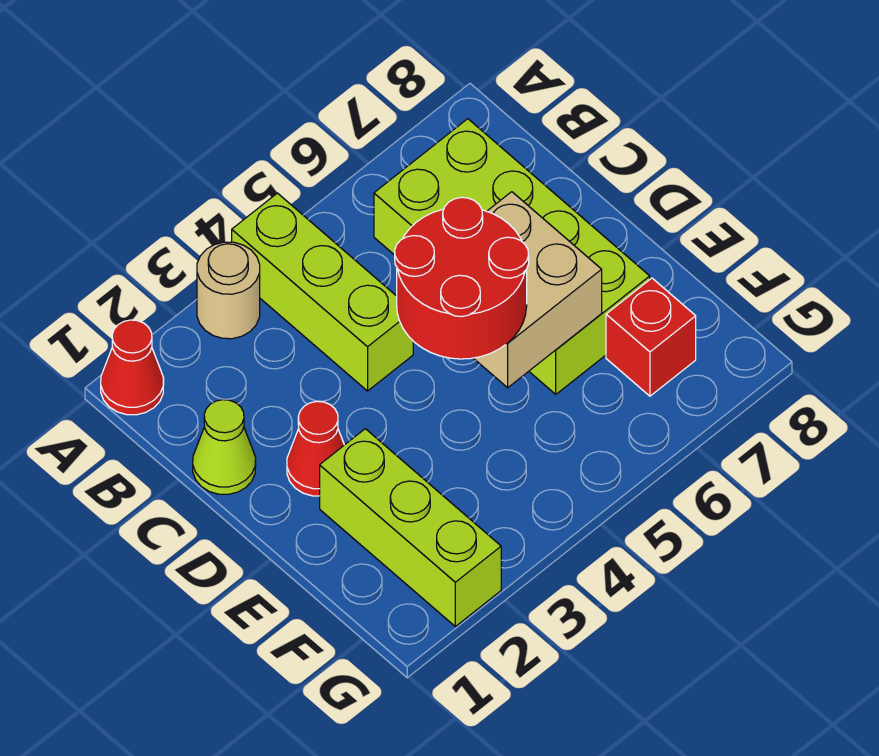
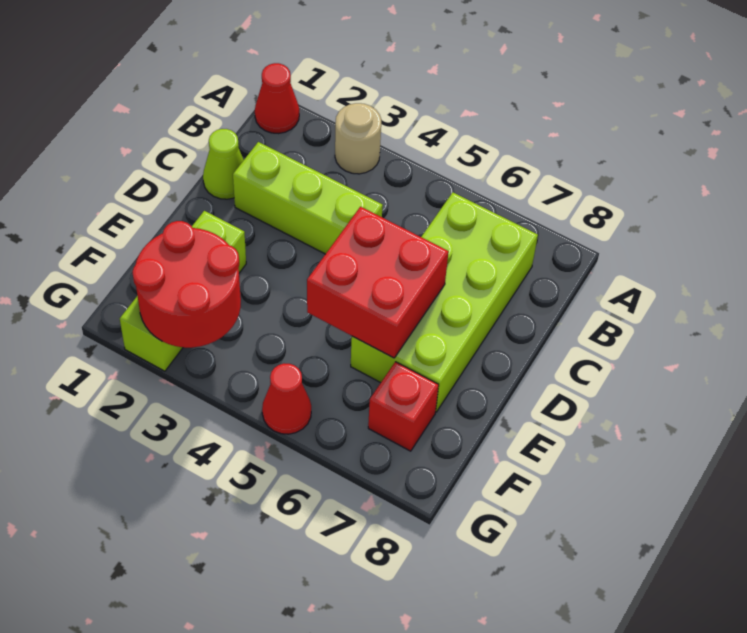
lime 1x3 brick [232,193,413,391] -> lime 1x3 brick turned to [233,142,383,254]
red 1x1 cone [287,401,344,496] -> red 1x1 cone moved to [262,364,311,434]
red 2x2 round brick [395,197,529,359] -> red 2x2 round brick moved to [133,221,241,348]
tan 2x2 brick [474,192,602,388] -> red 2x2 brick [307,207,449,358]

